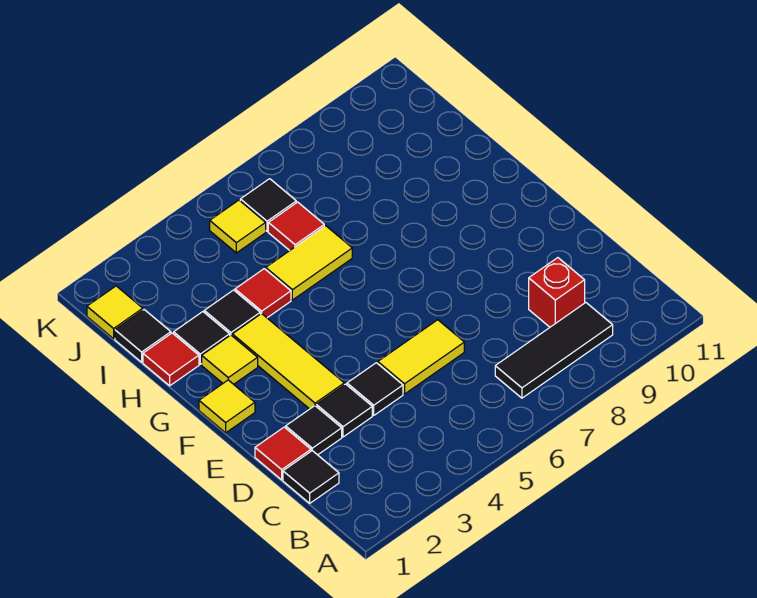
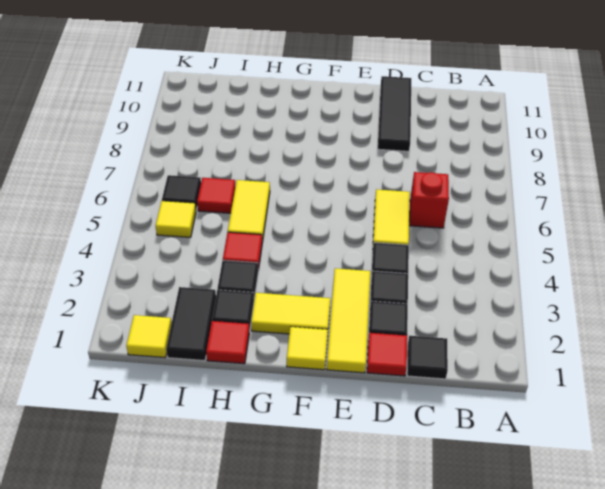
black 1x3 tile [495,303,613,398] -> black 1x3 tile moved to [378,76,411,151]
red 1x1 brick [529,258,585,327] -> red 1x1 brick moved to [410,172,449,228]
yellow 1x3 tile [232,314,344,409] -> yellow 1x3 tile turned to [327,268,370,373]
yellow 1x1 tile [202,335,258,384] -> yellow 1x2 tile [251,293,330,334]
black 1x1 tile [115,310,171,362] -> black 1x2 tile [166,287,216,361]

